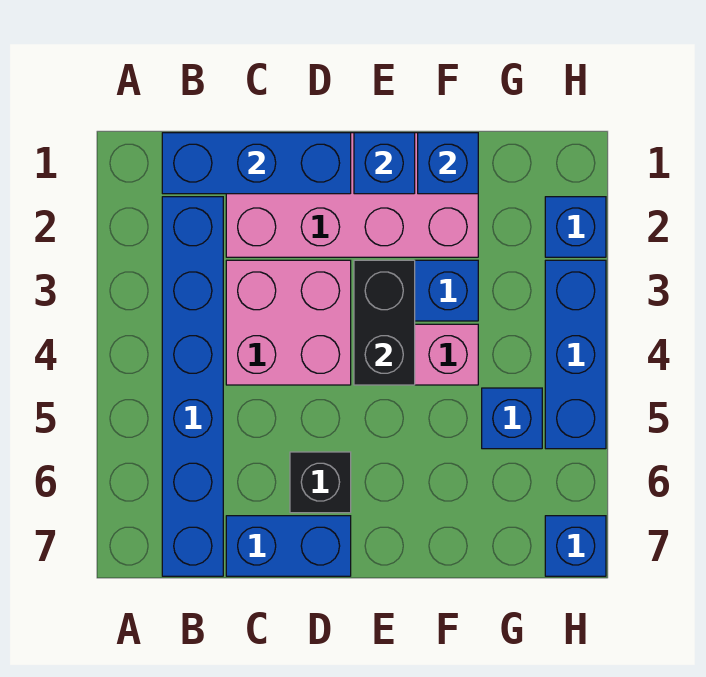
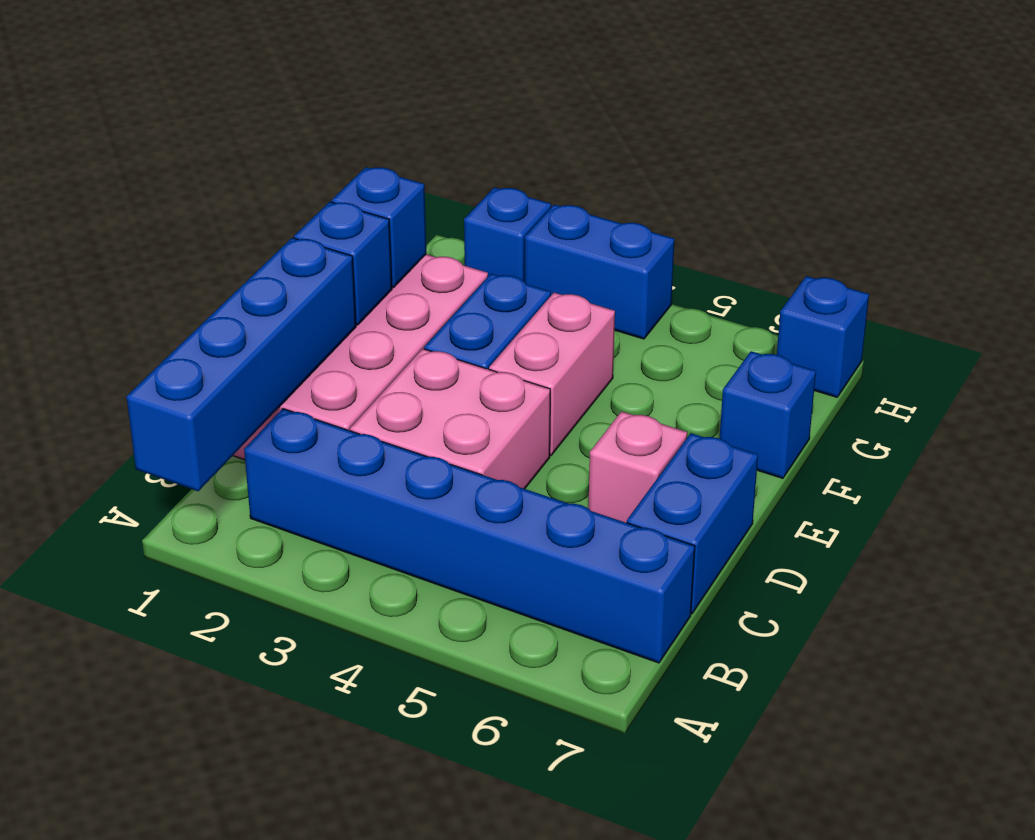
blue 1x3 brick [162,133,351,194] -> blue 1x4 brick [126,238,356,491]
black 1x1 brick [290,452,351,513] -> pink 1x1 brick [588,411,687,523]
black 1x2 brick [354,260,415,385] -> none
blue 1x1 brick [482,388,542,449] -> blue 1x1 brick moved to [720,351,816,478]
blue 1x3 brick [545,260,606,449] -> blue 1x2 brick [525,204,674,339]

